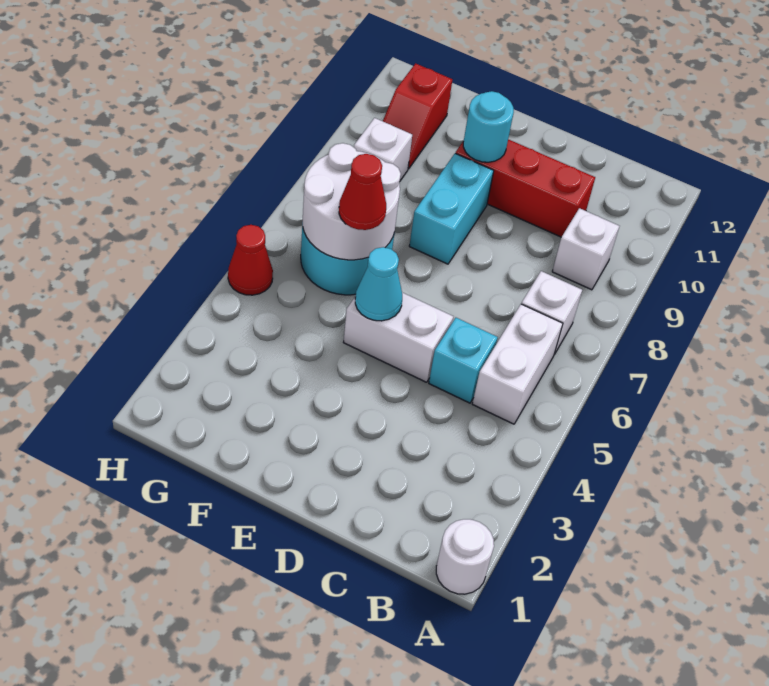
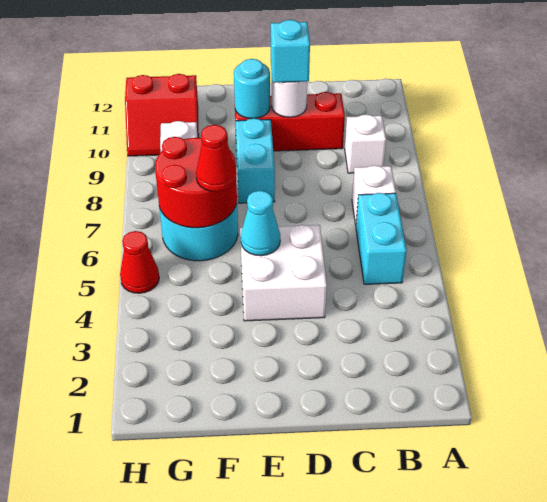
white 1x1 round brick [436,519,494,594] -> white 1x1 round brick moved to [272,81,307,117]
white 1x2 brick [472,304,563,424] -> cyan 1x2 brick [356,193,407,284]
cyan 1x1 brick [429,318,498,403] -> cyan 1x1 brick moved to [271,20,310,83]
white 1x2 brick [343,293,453,382] -> white 2x2 brick [240,225,327,321]
white 2x2 round brick [303,143,401,260] -> red 2x2 round brick [155,137,237,228]
red 1x2 slope [383,63,452,169] -> red 2x2 slope [125,74,199,156]

